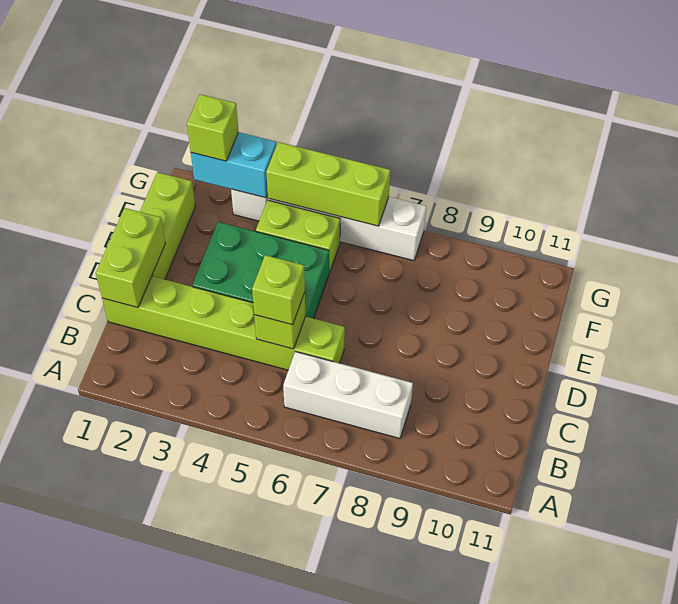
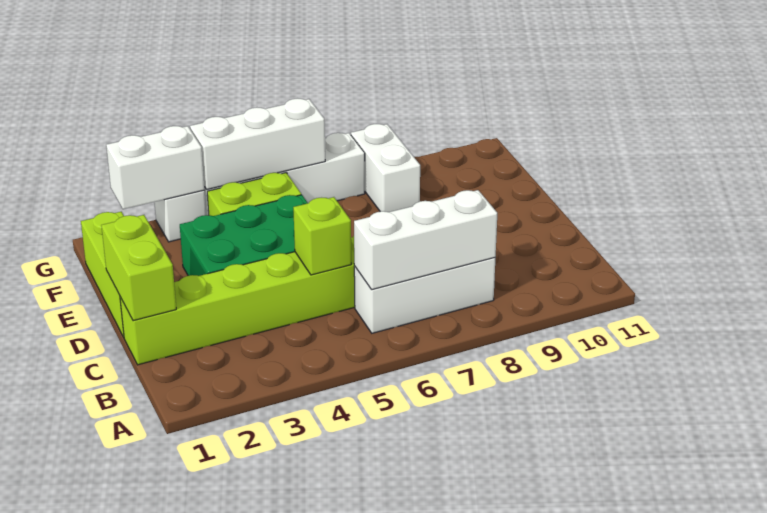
none -> white 1x3 brick [354,190,497,290]
lime 1x1 brick [252,255,305,325] -> none
none -> white 1x2 brick [351,124,420,212]
cyan 1x2 brick [191,132,276,198] -> white 1x2 brick [106,126,204,209]
lime 1x1 brick [187,94,239,161] -> none
lime 1x3 brick [266,142,390,226] -> white 1x3 brick [190,98,325,190]

